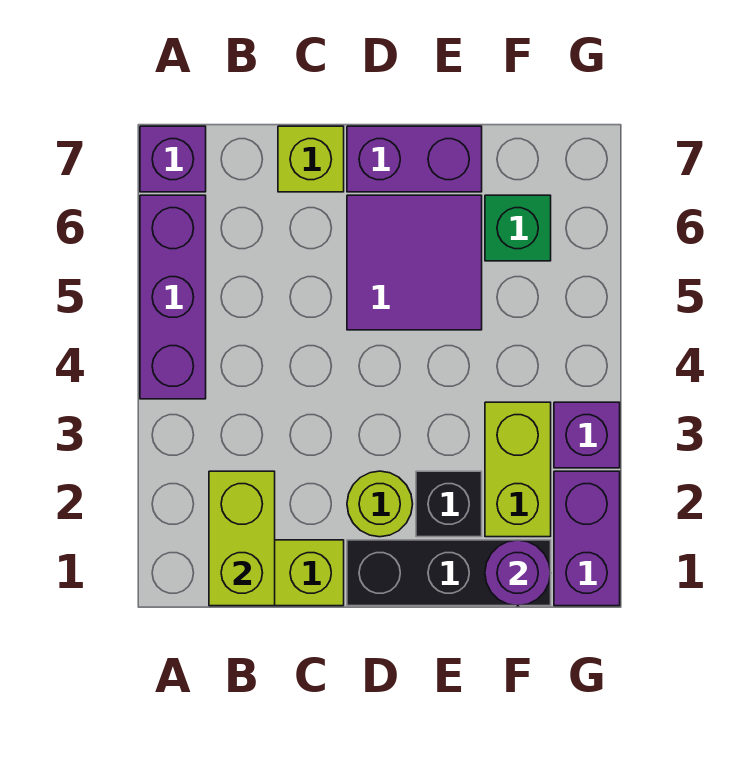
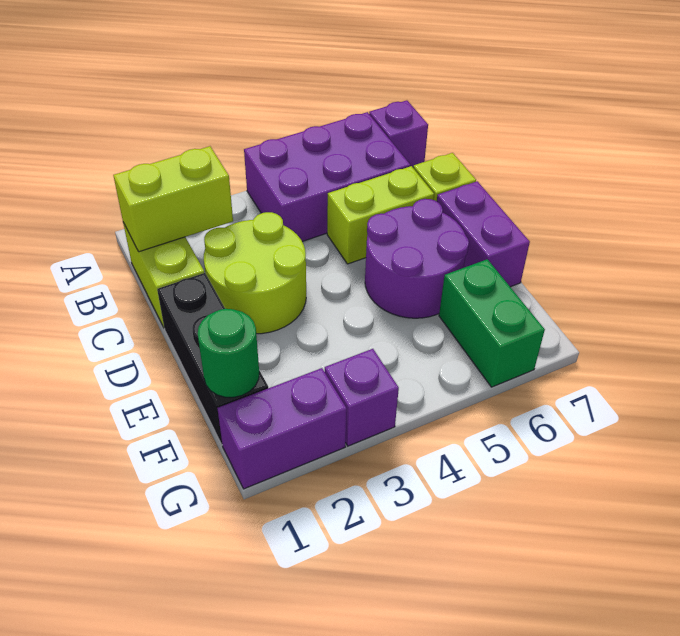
purple 1x3 brick [140,195,206,399] -> purple 2x3 brick [244,112,410,242]
lime 1x1 round brick [347,471,413,537] -> lime 2x2 round brick [204,212,306,334]
purple 2x2 tile [347,195,482,330] -> purple 2x2 round brick [365,199,469,318]
black 1x1 brick [416,471,482,537] -> none
purple 1x1 round brick [485,540,551,606] -> green 1x1 round brick [198,309,259,397]
lime 1x2 brick [485,402,551,537] -> lime 1x2 brick moved to [327,166,434,264]
green 1x1 brick [485,195,551,261] -> green 1x2 brick [439,259,545,387]

